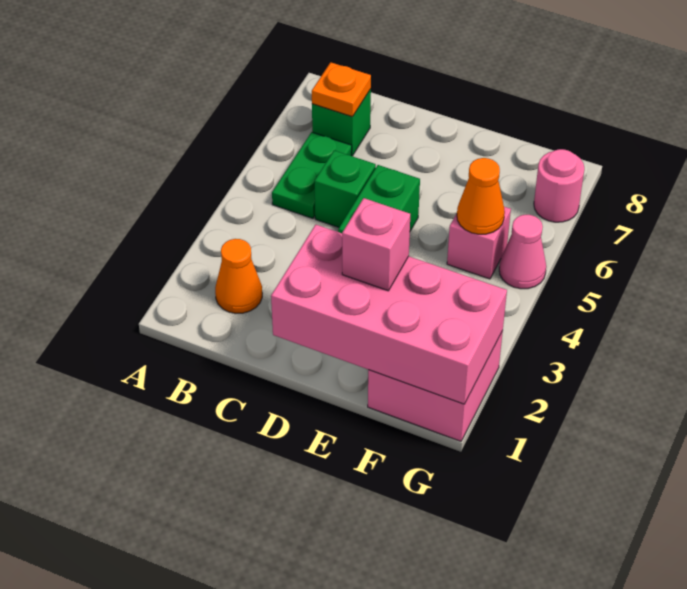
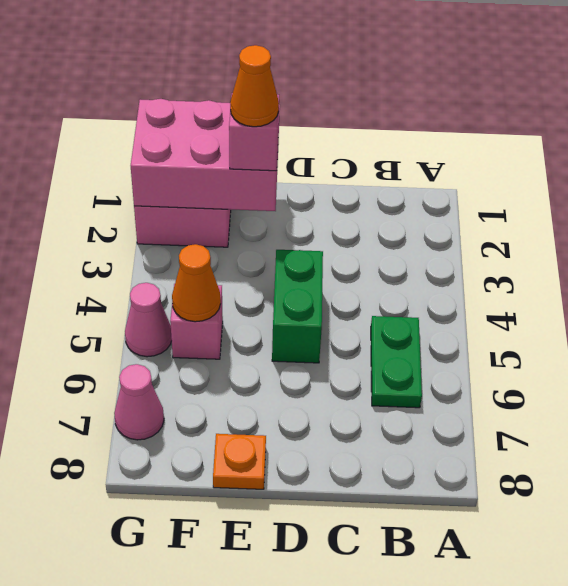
orange 1x1 cone [215,239,262,313] -> orange 1x1 cone moved to [230,45,279,127]
green 1x1 brick [312,89,371,156] -> none
orange 1x1 plate [312,62,371,117] -> orange 1x1 plate moved to [213,434,266,489]
green 1x1 brick [315,150,376,227] -> none
pink 2x4 brick [271,225,507,404] -> pink 2x3 brick [131,99,280,211]
pink 1x1 round brick [534,149,584,222] -> pink 1x1 cone [114,364,164,440]

